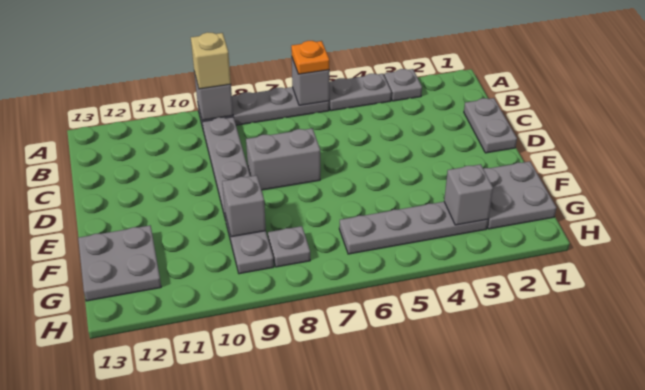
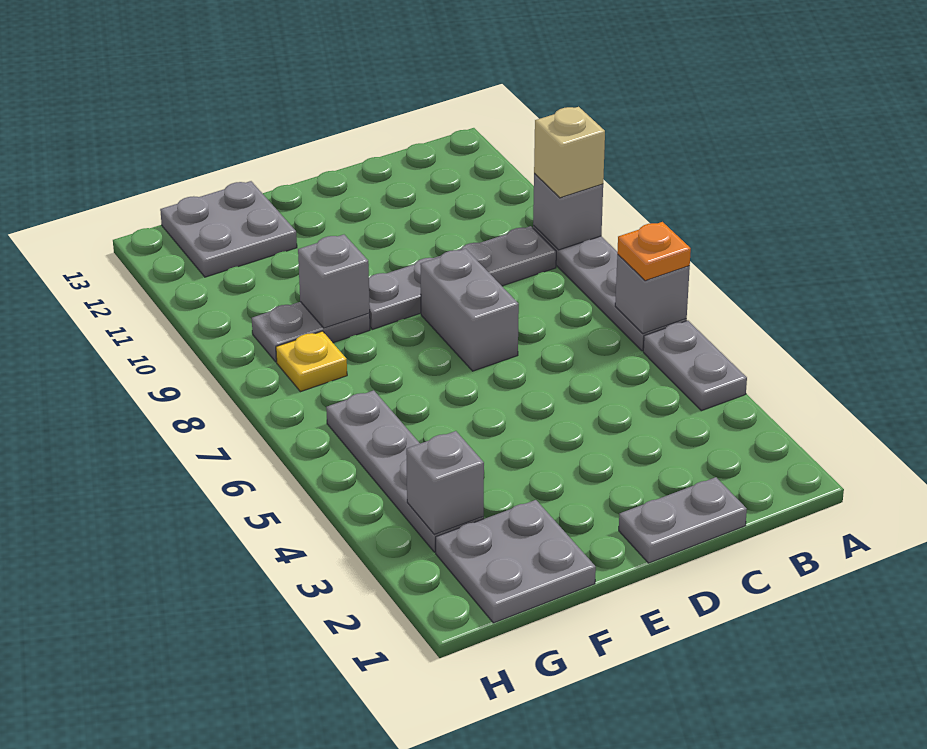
grey 1x1 plate [384,69,422,101] -> none
grey 1x1 plate [268,226,310,267] -> yellow 1x1 plate [276,331,347,392]

